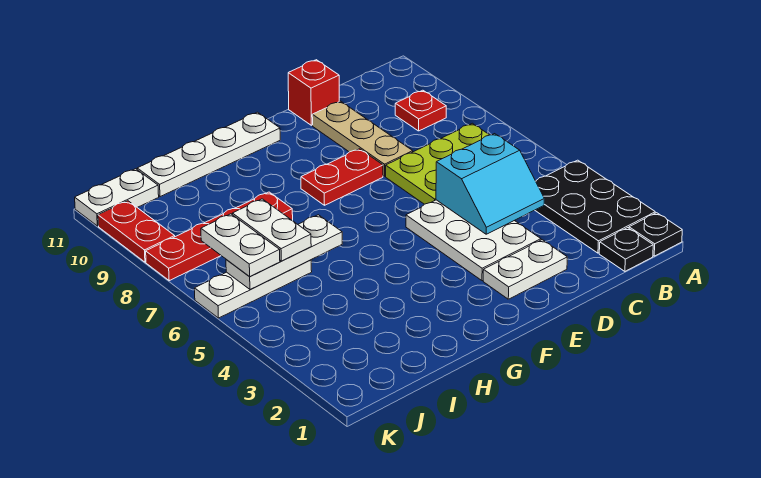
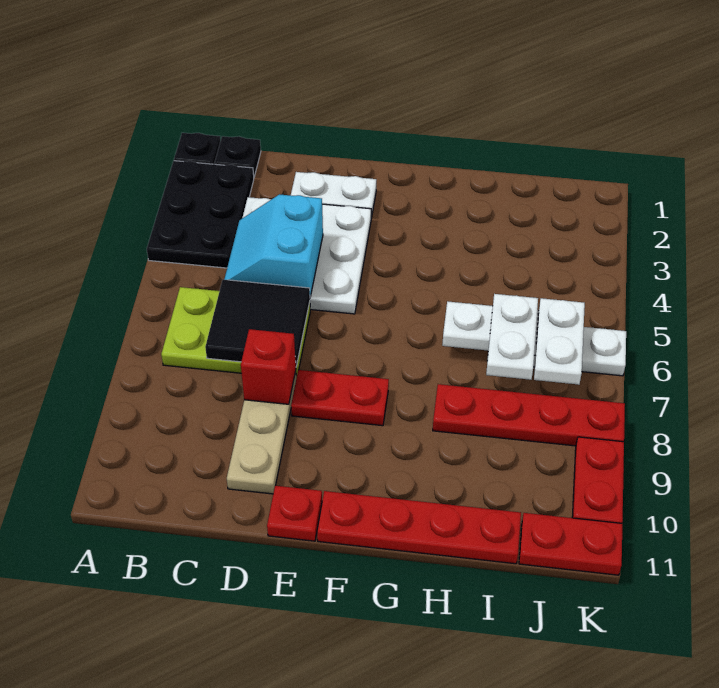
red 1x1 plate [395,90,446,131] -> red 1x1 plate moved to [267,486,322,541]
cyan 2x2 slope [436,134,544,234] -> cyan 2x2 slope turned to [224,194,323,297]
none -> black 2x2 tile [205,280,310,366]
white 2x3 plate [406,200,541,281] -> white 3x3 plate [242,197,371,314]
red 1x1 brick [288,60,339,125] -> red 1x1 brick moved to [241,329,296,404]
white 1x4 plate [137,112,280,197] -> red 1x4 plate [317,491,521,564]
white 1x2 plate [75,169,159,226] -> red 1x2 plate [519,513,622,575]

